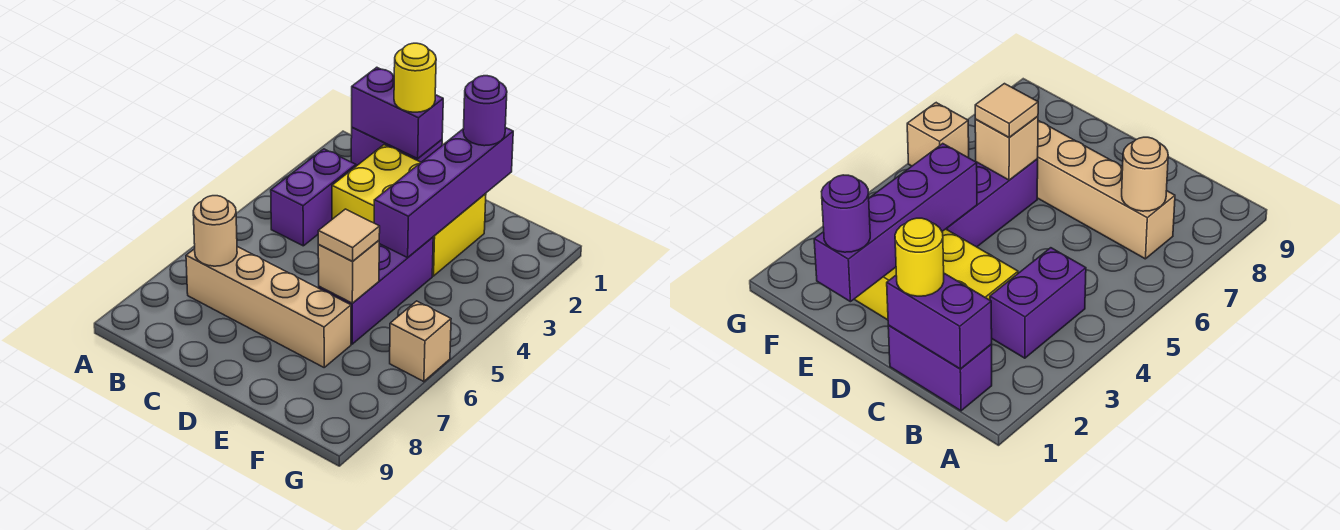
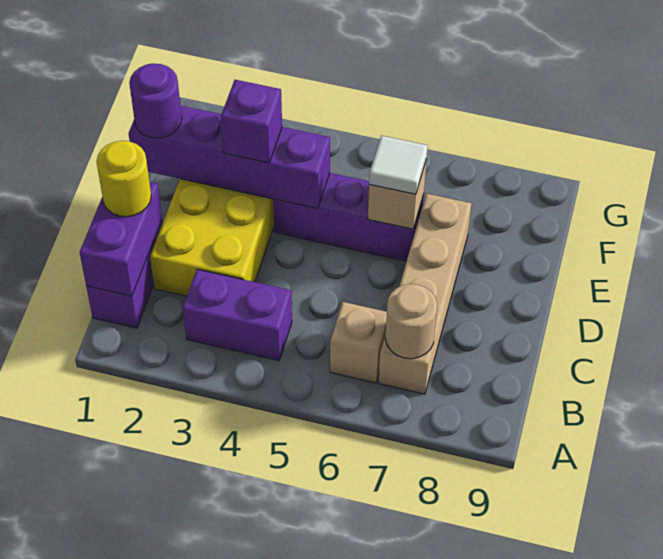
none -> purple 1x1 brick [221,80,282,163]
tan 1x1 tile [318,209,380,261] -> white 1x1 tile [369,136,428,194]
tan 1x1 brick [390,301,451,382] -> tan 1x1 brick moved to [330,302,387,383]

